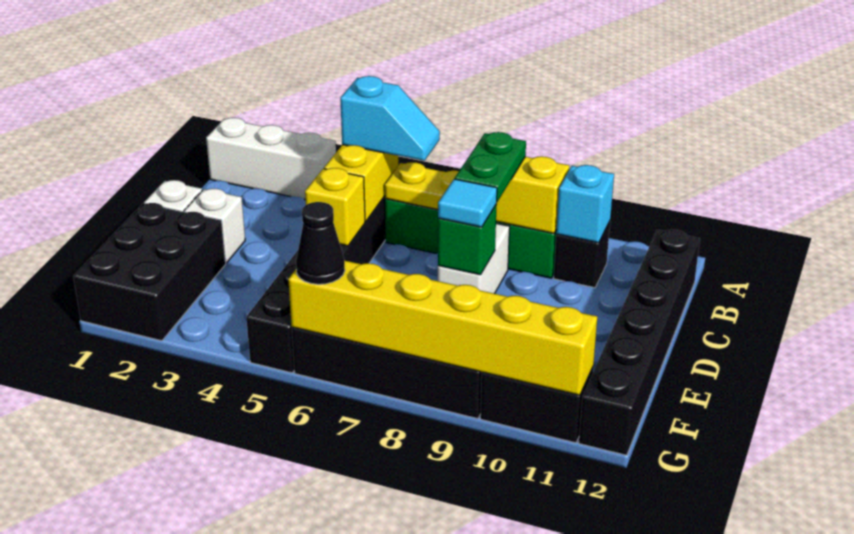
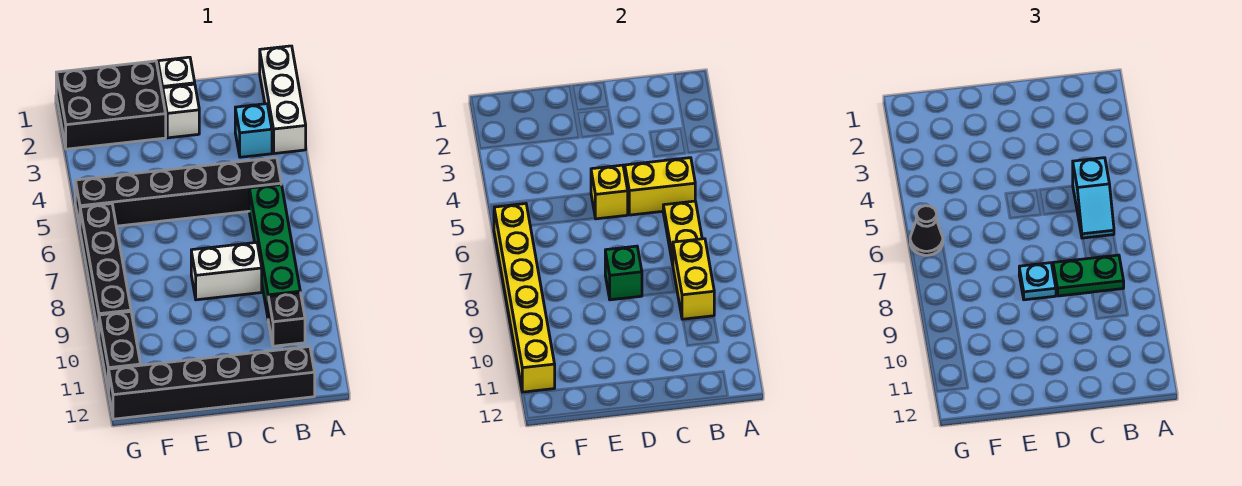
cyan 1x1 brick [556,165,614,243] -> cyan 1x1 brick moved to [235,104,272,157]
cyan 1x1 tile [438,179,497,227] -> cyan 1x1 plate [1019,263,1056,300]

